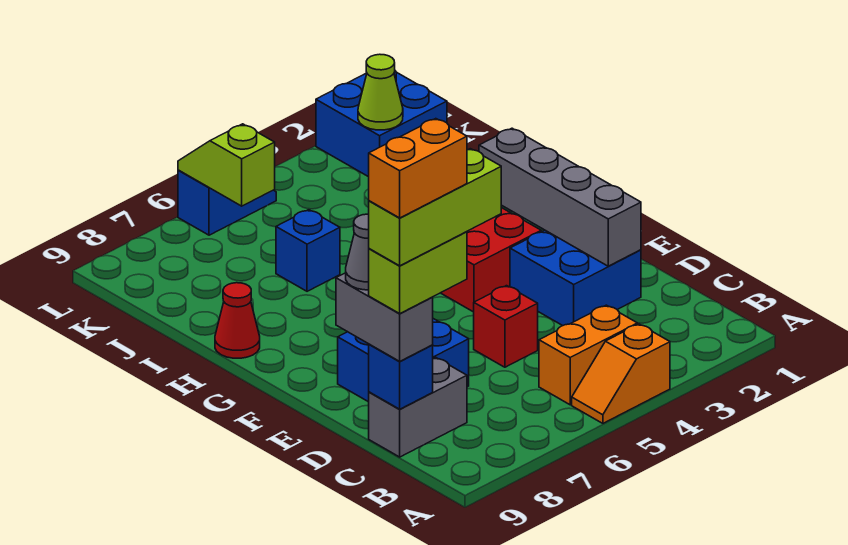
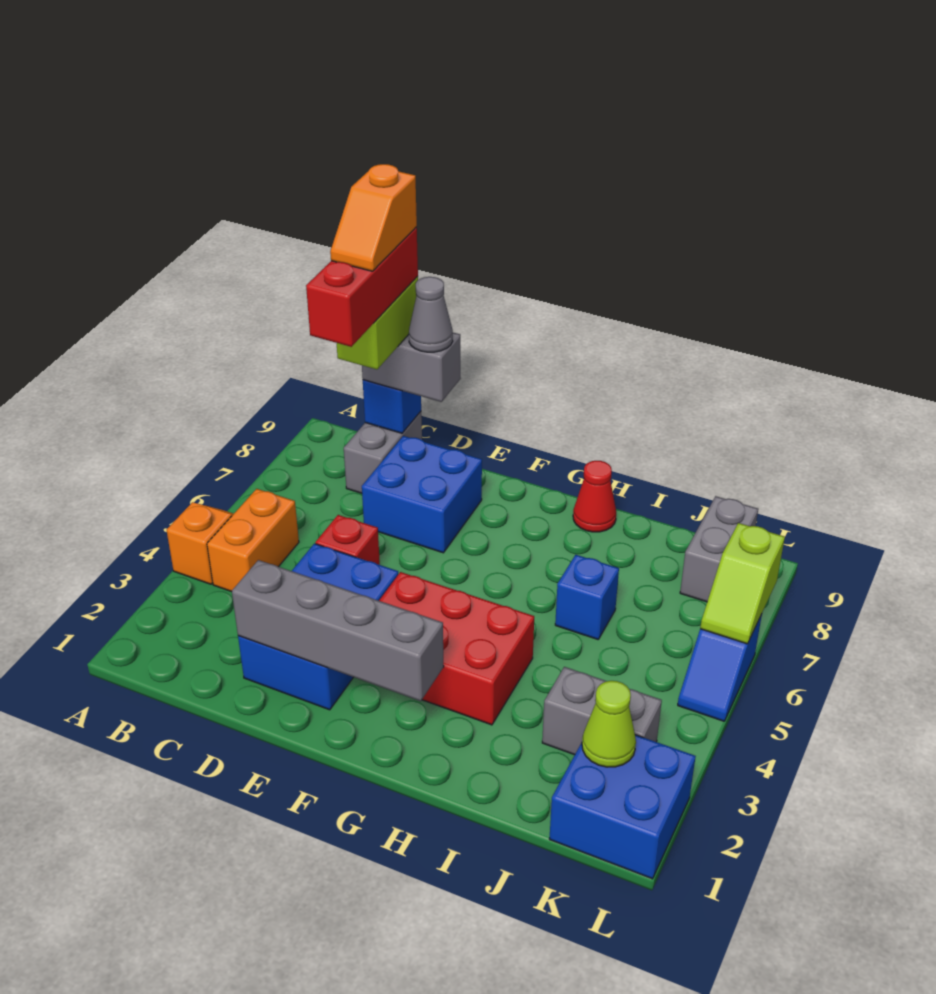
lime 1x3 brick [369,149,501,266] -> red 1x3 brick [306,227,418,347]
orange 1x2 brick [369,119,467,218] -> orange 1x2 slope [330,164,417,271]
blue 2x2 brick [510,230,641,326] -> blue 2x3 brick [238,544,398,710]
none -> grey 1x2 brick [542,667,662,755]
lime 1x2 slope [178,124,275,206] -> lime 1x2 slope turned to [700,523,785,644]
none -> grey 1x2 brick [680,496,758,602]

